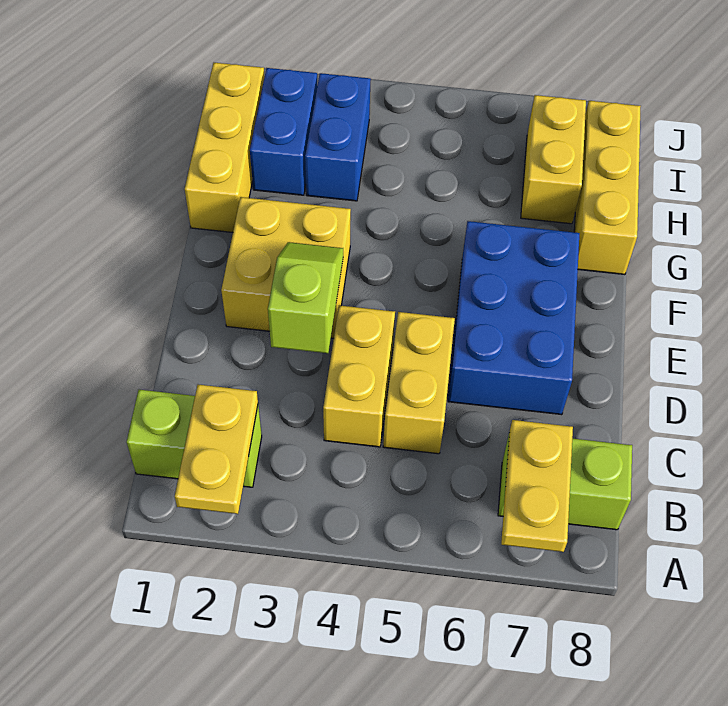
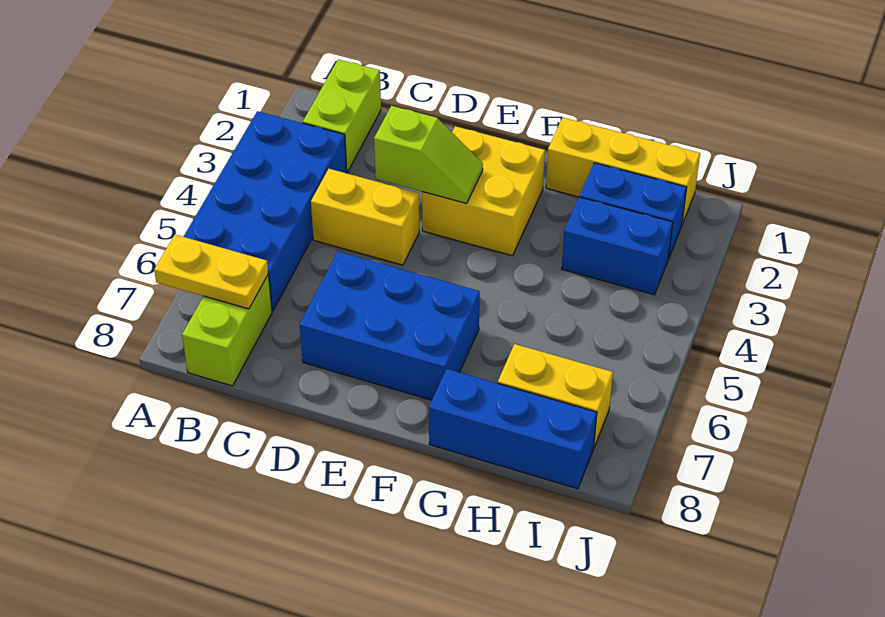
yellow 1x2 plate [175,385,258,514] -> none
none -> blue 2x4 brick [183,111,347,311]
yellow 1x2 brick [383,312,455,454] -> none
yellow 1x3 brick [574,101,641,275] -> blue 1x3 brick [429,369,597,489]

